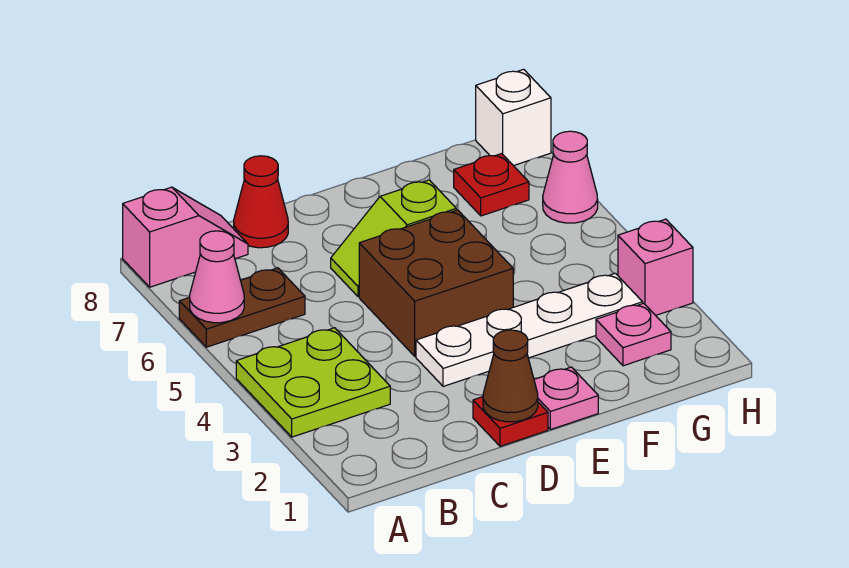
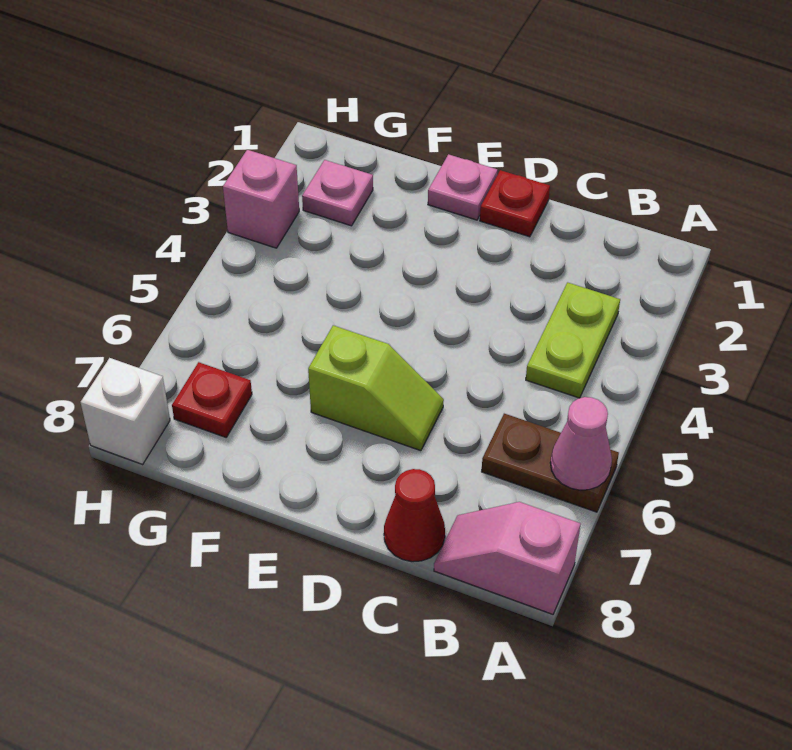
lime 2x2 plate [236,328,390,437] -> lime 1x2 plate [526,282,620,398]
brown 1x1 cone [483,330,538,422] -> none
white 1x4 plate [416,273,643,386] -> none
brown 2x2 brick [359,210,513,356] -> none
pink 1x1 cone [543,131,598,223] -> none

